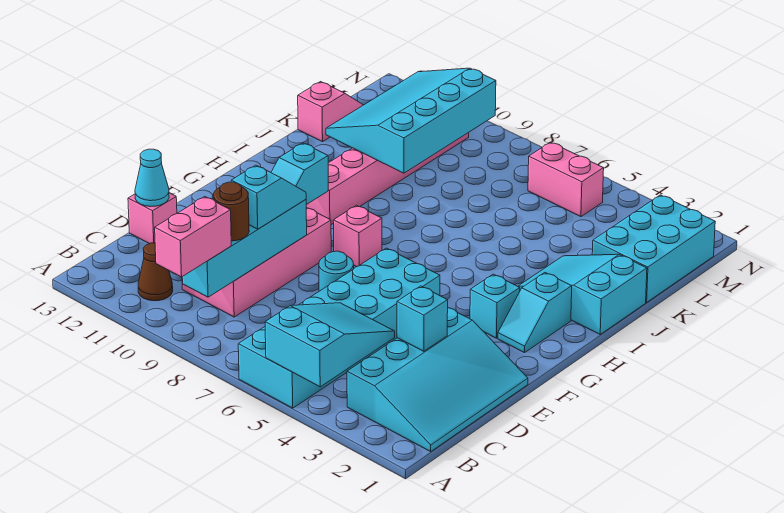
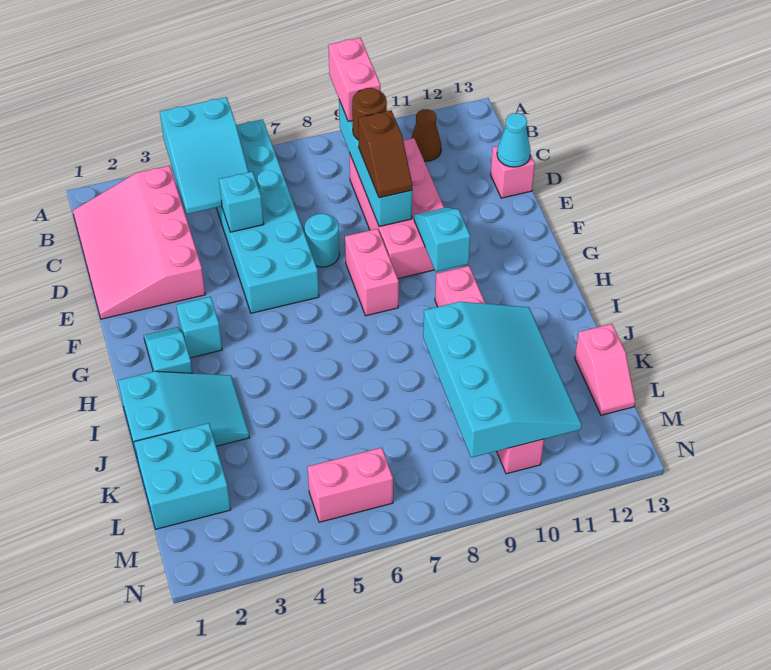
cyan 3x4 slope [347,308,528,451] -> pink 3x4 slope [73,166,205,319]
cyan 1x1 brick [397,286,448,351] -> cyan 1x1 brick moved to [219,172,264,232]
cyan 1x2 slope [231,165,306,229] -> brown 1x2 slope [358,111,412,198]
pink 1x1 brick [333,205,382,267] -> pink 1x2 brick [345,229,399,316]
cyan 2x3 brick [592,195,715,302] -> cyan 2x2 brick [134,423,231,529]

